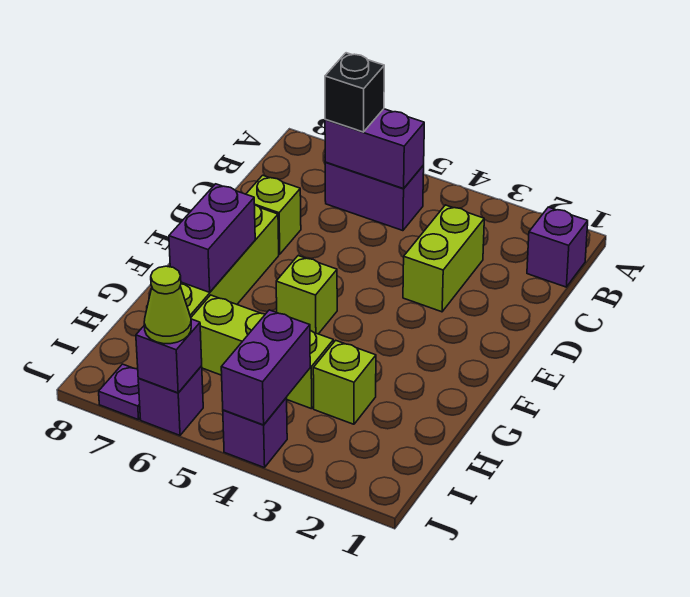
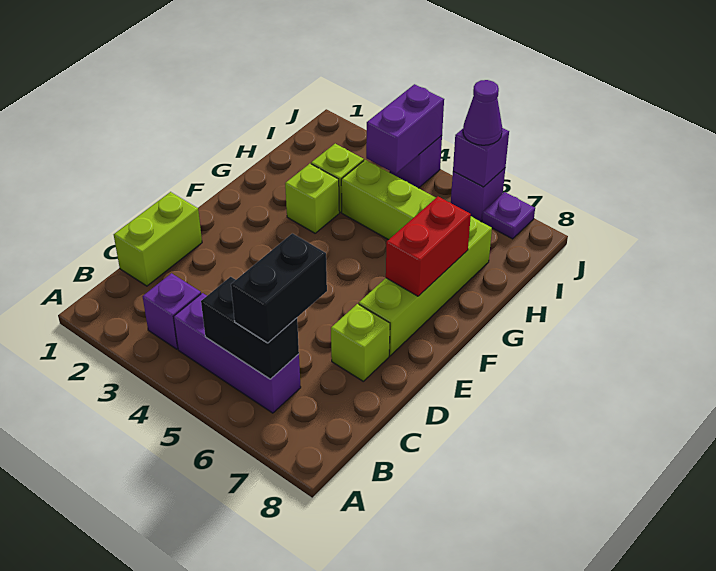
purple 1x1 brick [527,207,588,287] -> purple 1x1 brick moved to [143,273,201,349]
purple 1x2 brick [325,162,424,231] -> purple 1x3 brick [174,293,301,413]
purple 1x2 brick [325,109,424,189] -> black 1x2 brick [201,277,299,379]
black 1x1 brick [325,53,384,132] -> black 1x2 brick [231,233,327,343]
lime 1x2 brick [403,205,484,312] -> lime 1x2 brick moved to [114,192,202,286]
lime 1x1 brick [276,256,337,334] -> lime 1x1 brick moved to [285,164,339,233]
purple 1x2 brick [169,184,255,292] -> red 1x2 brick [386,197,471,296]
lime 1x1 cone [144,266,191,344] -> purple 1x1 cone [463,80,502,145]

